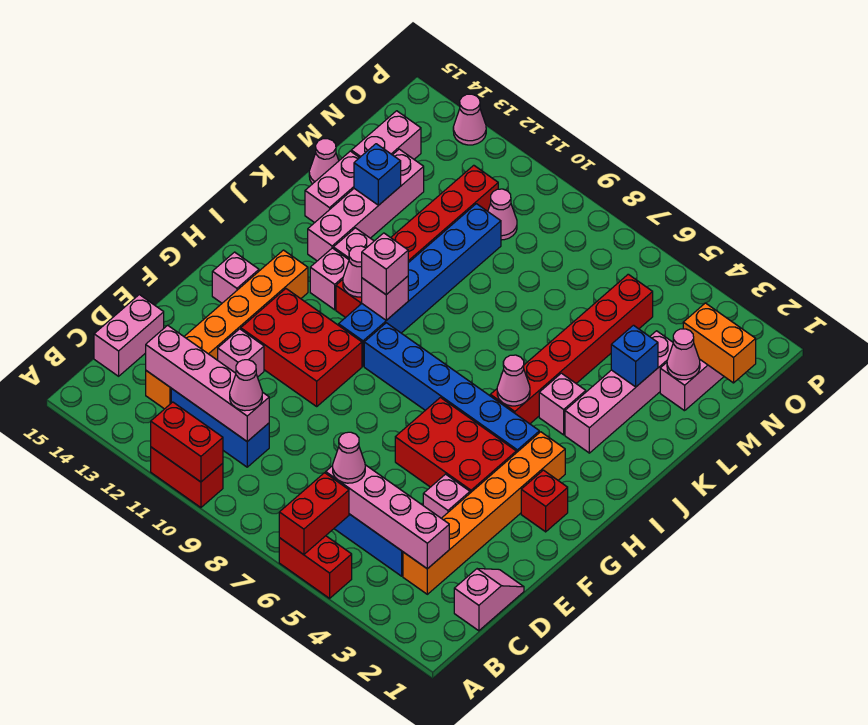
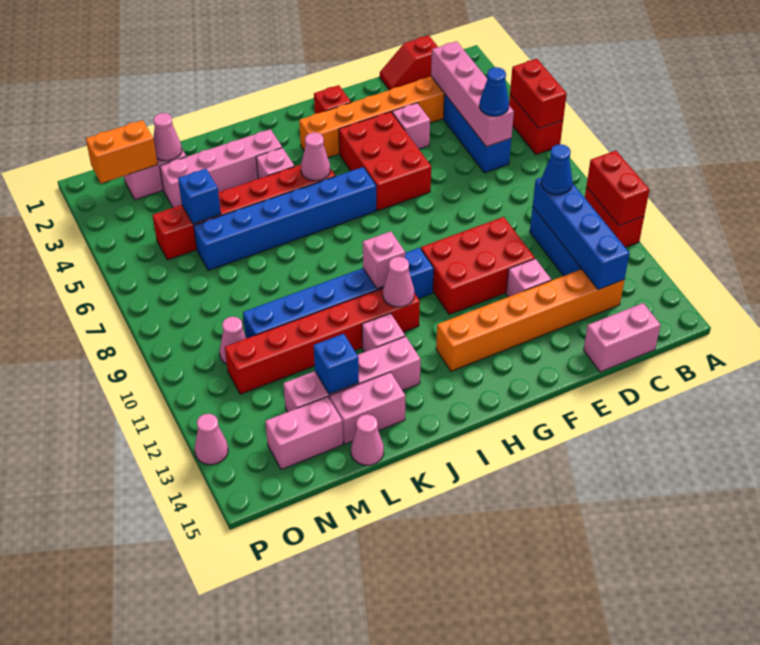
red 1x2 brick [279,473,349,555] -> red 1x2 brick turned to [510,59,567,128]
pink 1x2 slope [454,569,524,631] -> red 1x2 slope [380,35,438,90]
pink 1x1 cone [333,432,365,483] -> blue 1x1 cone [480,67,509,116]
pink 1x4 brick [146,325,269,442] -> blue 1x4 brick [533,177,630,290]
pink 1x1 cone [230,360,262,411] -> blue 1x1 cone [541,144,572,195]
red 2x3 brick [241,289,362,406] -> red 2x3 brick turned to [421,217,535,314]
pink 1x1 brick [212,252,259,303] -> none
blue 1x6 brick [364,323,539,453] -> blue 1x6 brick turned to [194,167,376,271]
pink 1x1 brick [362,233,408,295] -> none
pink 1x1 brick [310,248,349,310] -> none
blue 1x1 brick [611,325,658,387] -> blue 1x1 brick moved to [178,169,221,224]
orange 1x2 brick [683,303,756,383] -> orange 1x2 brick turned to [86,120,158,183]

